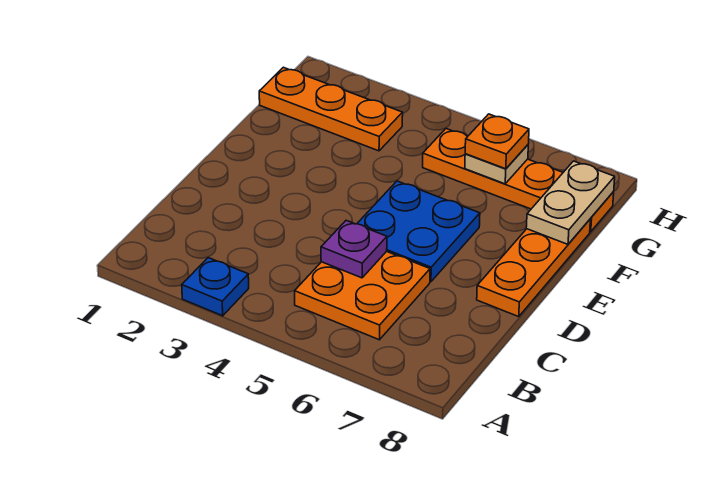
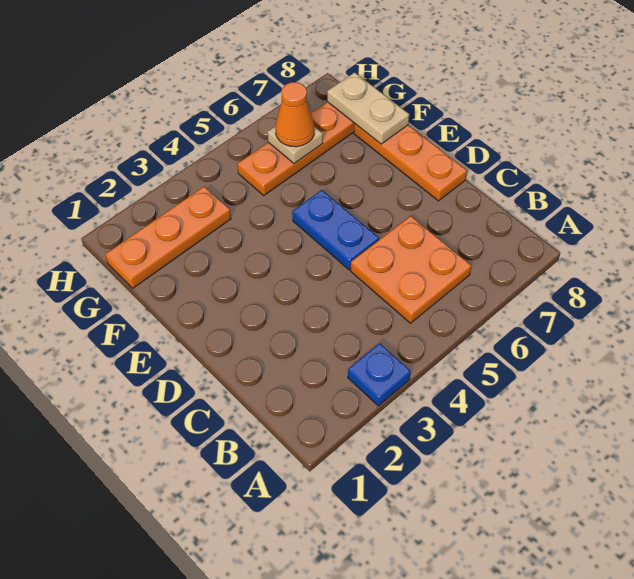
purple 1x1 plate [321,220,387,278] -> none
blue 2x2 plate [357,181,480,282] -> blue 1x2 plate [292,190,379,270]
orange 1x1 plate [465,114,529,169] -> orange 1x1 cone [275,82,314,147]

